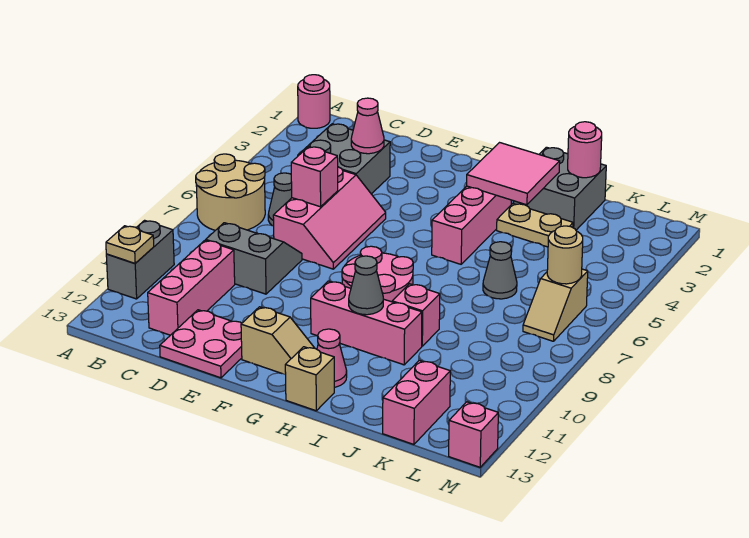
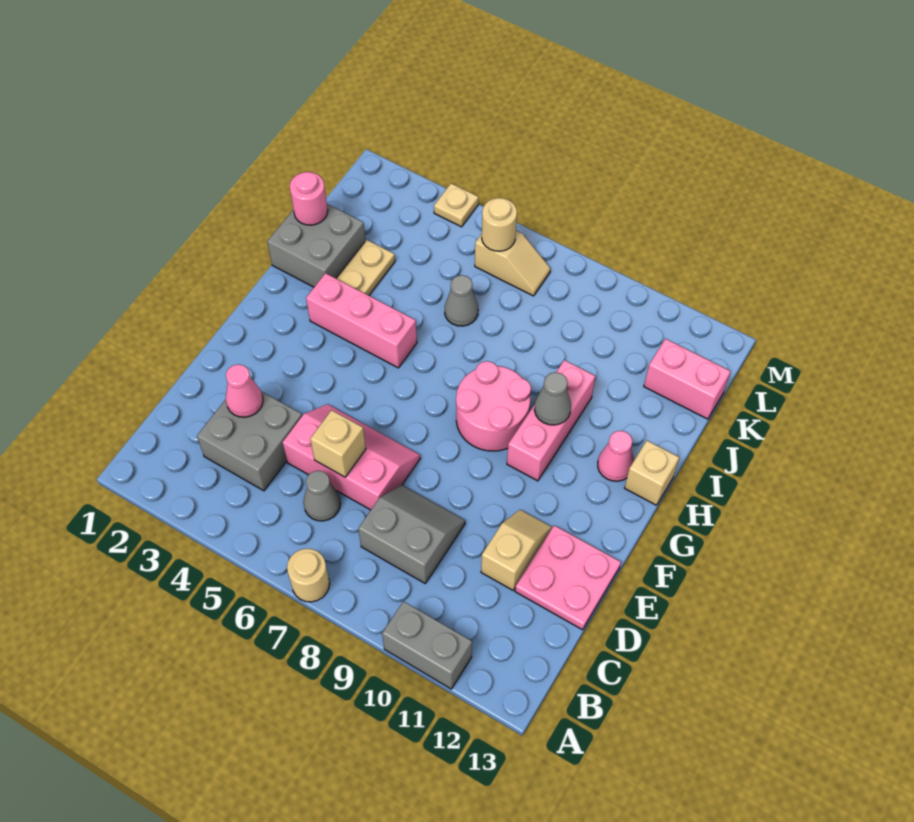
pink 1x1 round brick [298,75,330,128] -> none
tan 2x2 round brick [196,154,265,230] -> tan 1x1 round brick [287,549,330,602]
tan 1x1 plate [106,226,154,263] -> tan 1x1 plate moved to [434,183,479,227]
grey 2x2 slope [206,223,302,294] -> grey 2x2 slope turned to [358,485,465,583]
pink 1x3 brick [148,240,235,335] -> none
pink 1x1 brick [291,147,338,207] -> tan 1x1 brick [310,410,366,477]
tan 1x2 slope [241,307,314,375] -> tan 1x2 slope moved to [481,510,552,590]
pink 2x2 tile [467,143,560,205] -> none
pink 1x1 brick [392,284,440,346] -> none
pink 1x1 brick [449,402,498,467] -> none

